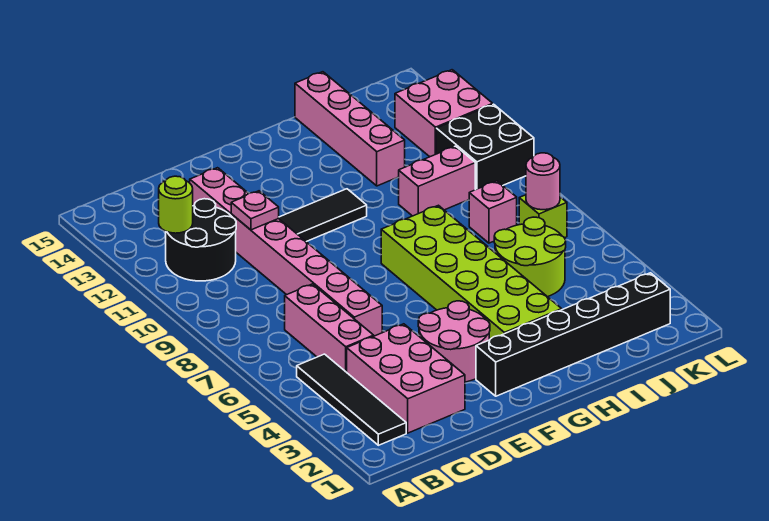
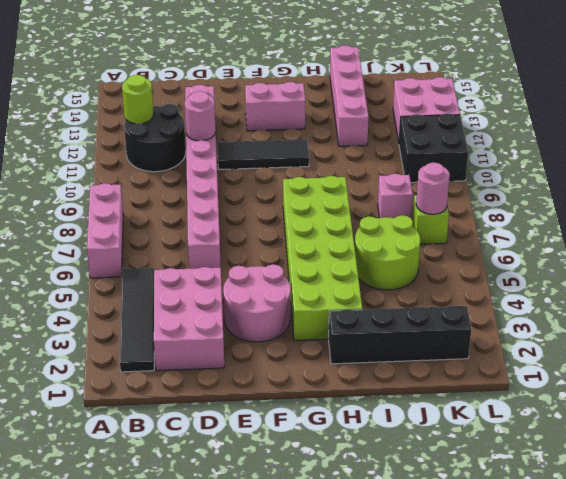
pink 1x3 brick [285,284,374,372] -> pink 1x3 brick moved to [87,183,123,278]
pink 1x1 plate [231,191,279,230] -> pink 1x1 round brick [185,91,216,141]
black 1x6 brick [476,273,670,396] -> black 1x4 brick [329,305,471,364]
pink 1x2 brick [399,146,475,216] -> pink 1x2 brick moved to [245,82,305,131]

